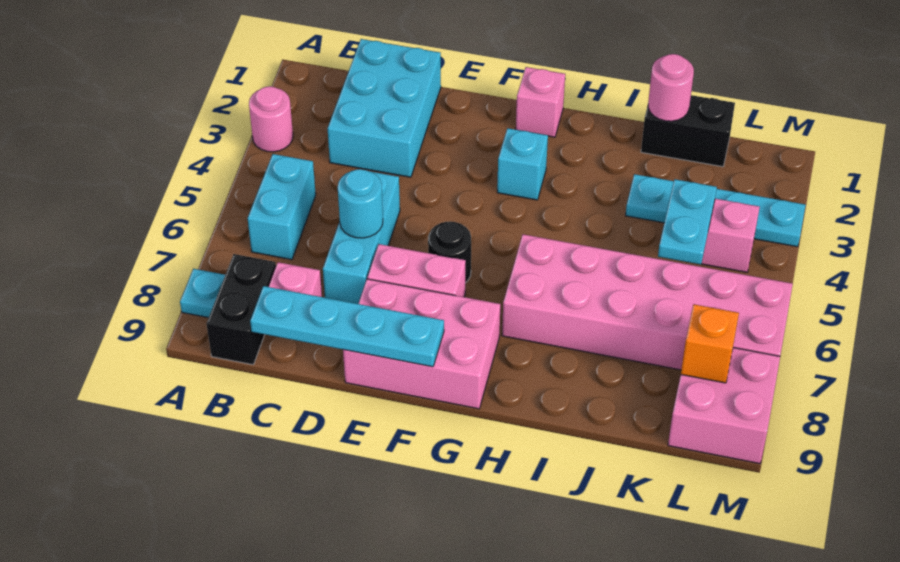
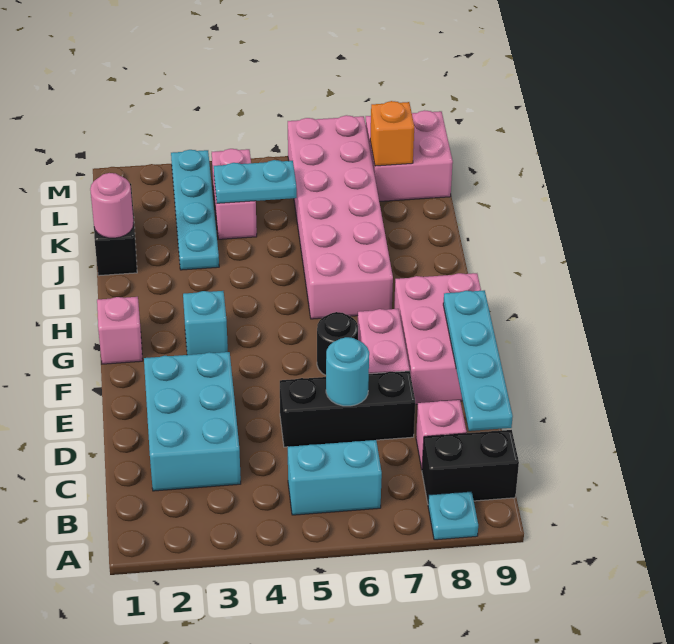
pink 1x1 round brick [249,86,293,152] -> none
cyan 2x3 brick [328,39,441,177] -> cyan 2x3 brick turned to [144,352,241,491]
cyan 1x3 brick [323,172,400,304] -> black 1x3 brick [280,371,415,447]

